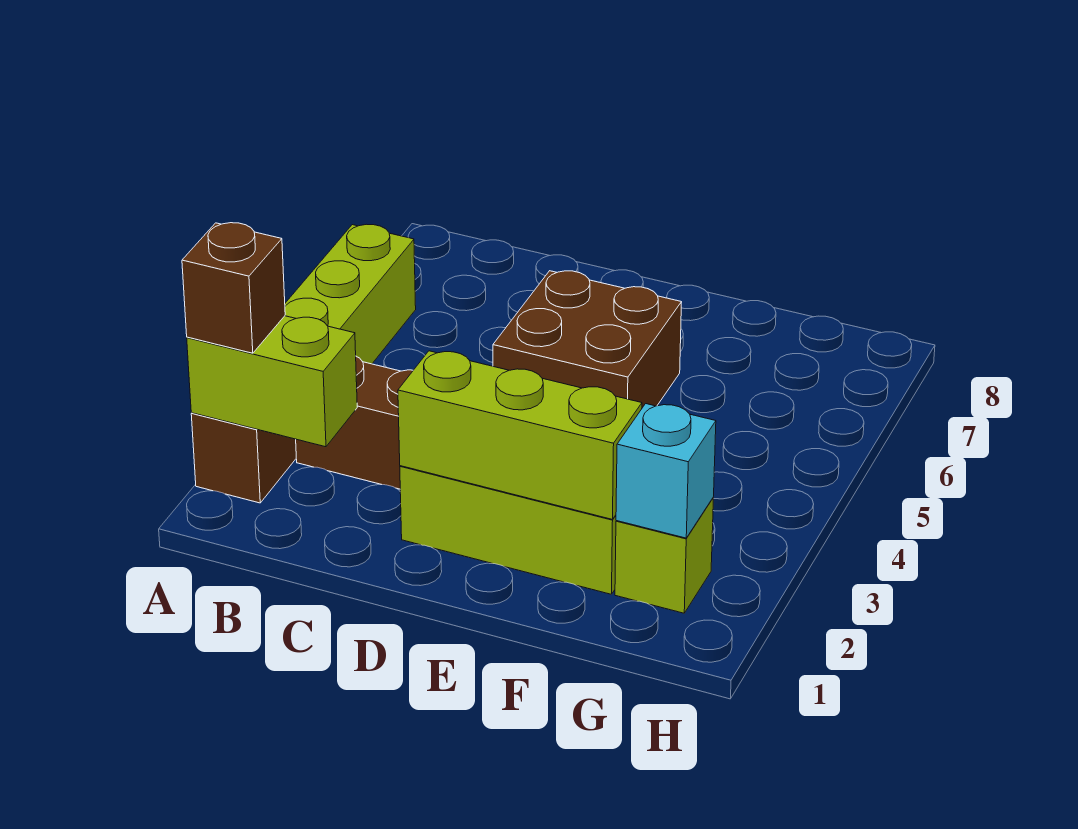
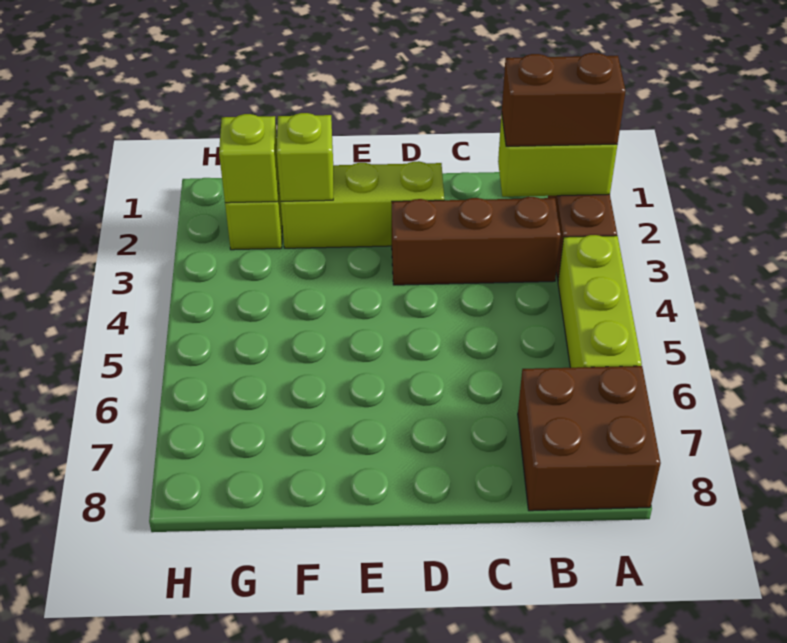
brown 1x1 brick [182,223,285,353] -> brown 1x2 brick [502,53,626,146]
lime 1x3 brick [398,351,642,519] -> lime 1x1 brick [277,113,333,201]
brown 2x2 brick [493,271,682,408] -> brown 2x2 brick moved to [518,366,661,511]
cyan 1x1 brick [616,404,716,538] -> lime 1x1 brick [219,114,279,203]

